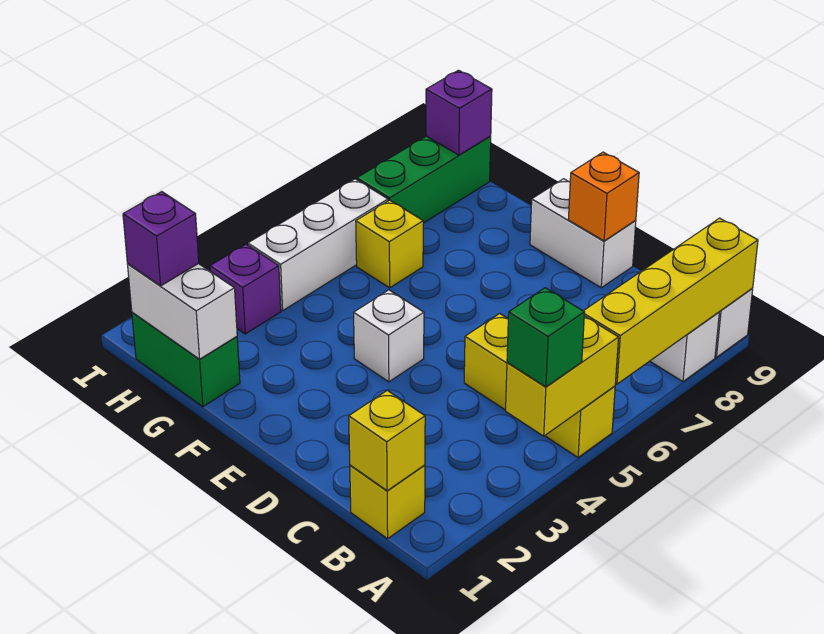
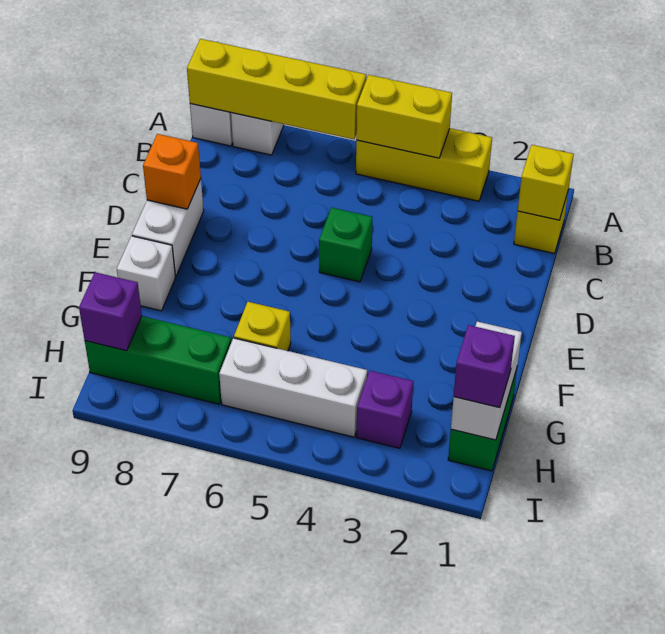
green 1x1 brick [507,288,585,387] -> green 1x1 brick moved to [319,208,372,282]
yellow 1x3 brick [464,313,615,458] -> yellow 1x3 brick turned to [356,128,492,201]
white 1x1 brick [354,290,424,382] -> white 1x1 brick moved to [117,236,175,311]

